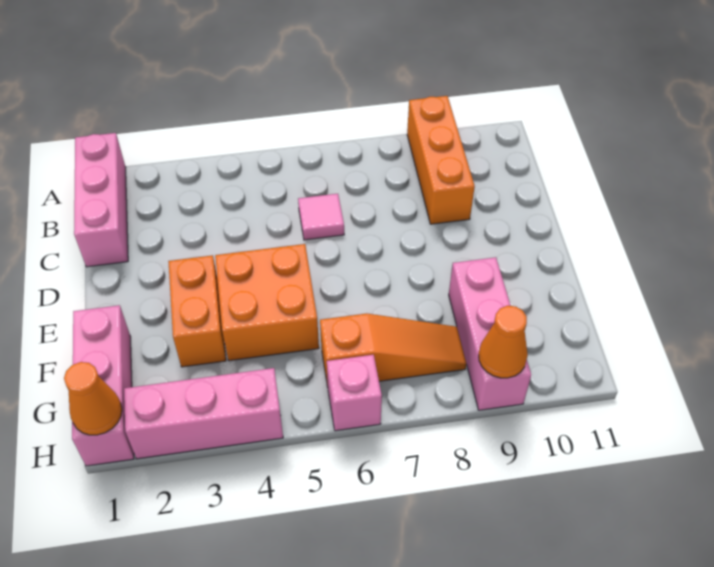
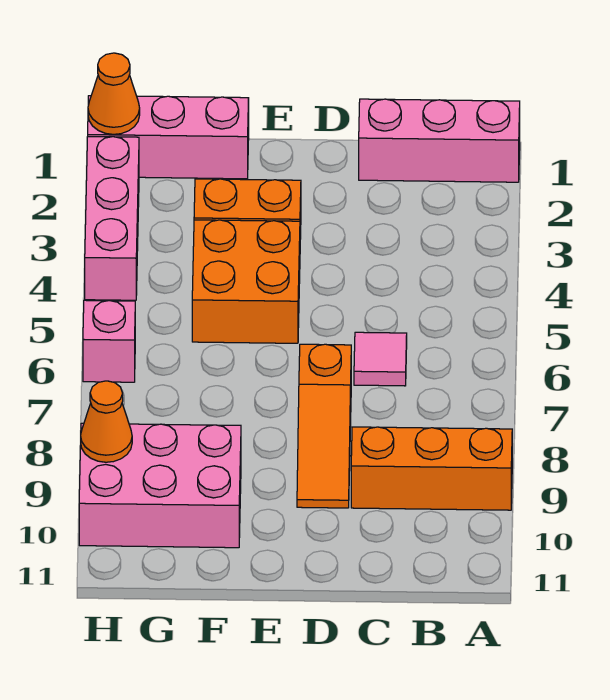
pink 1x3 brick [449,257,531,410] -> pink 2x3 brick [79,423,241,548]
orange 1x3 slope [320,313,467,387] -> orange 1x3 slope moved to [297,344,351,508]

